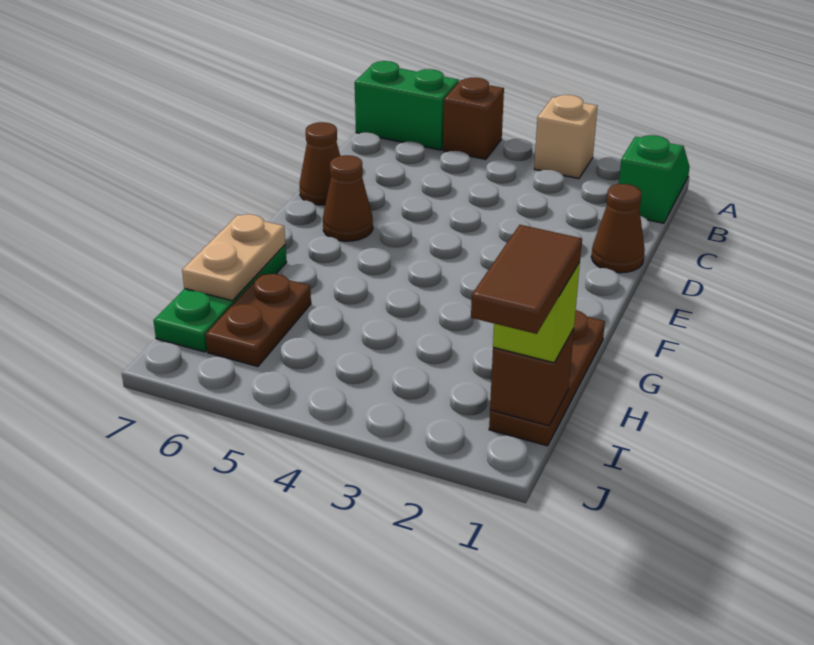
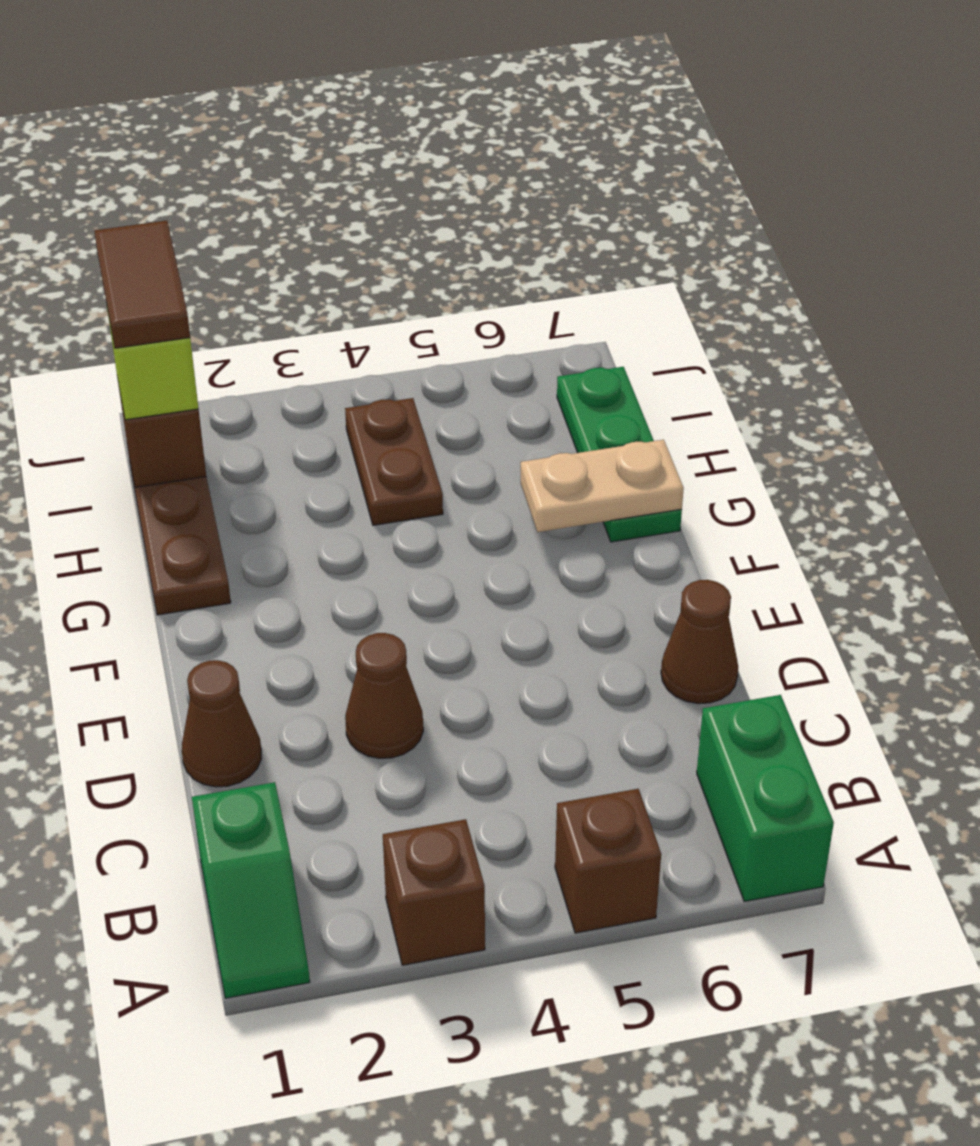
tan 1x1 brick [534,95,598,179] -> brown 1x1 brick [383,819,485,965]
green 1x2 brick [355,61,459,150] -> green 1x2 brick turned to [697,695,834,902]
brown 1x1 cone [323,155,373,241] -> brown 1x1 cone moved to [345,633,423,758]
tan 1x2 plate [182,214,285,301] -> tan 1x2 plate turned to [521,440,684,532]
brown 1x2 plate [206,274,311,367] -> brown 1x2 plate moved to [345,398,443,525]

